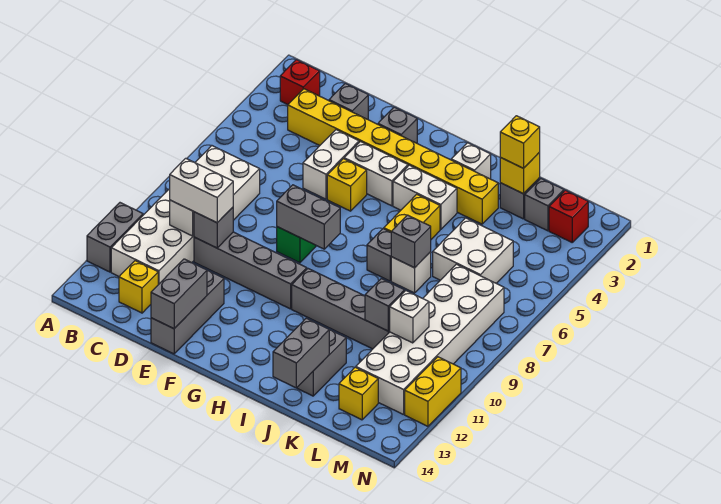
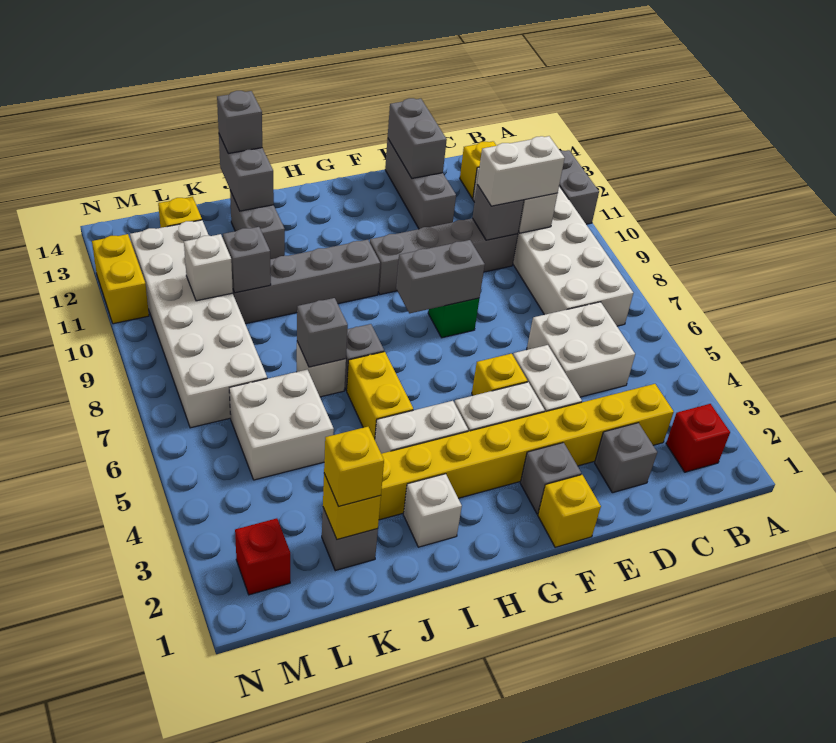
none -> white 2x2 brick [527,302,635,397]
none -> yellow 1x1 brick [538,475,601,547]
grey 1x1 brick [525,178,564,231] -> grey 1x1 brick moved to [217,91,262,153]

